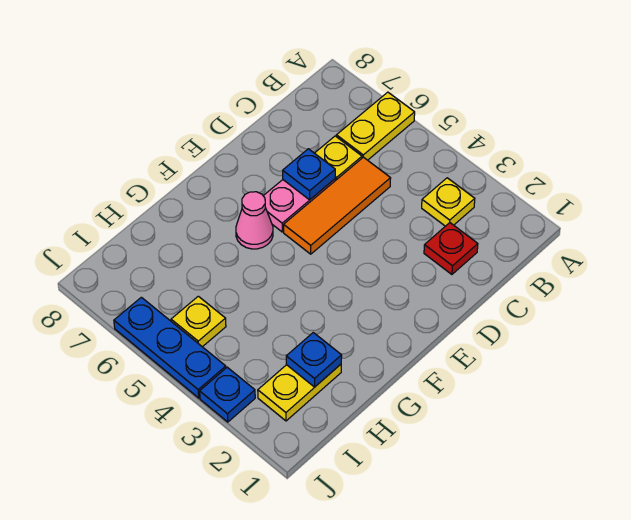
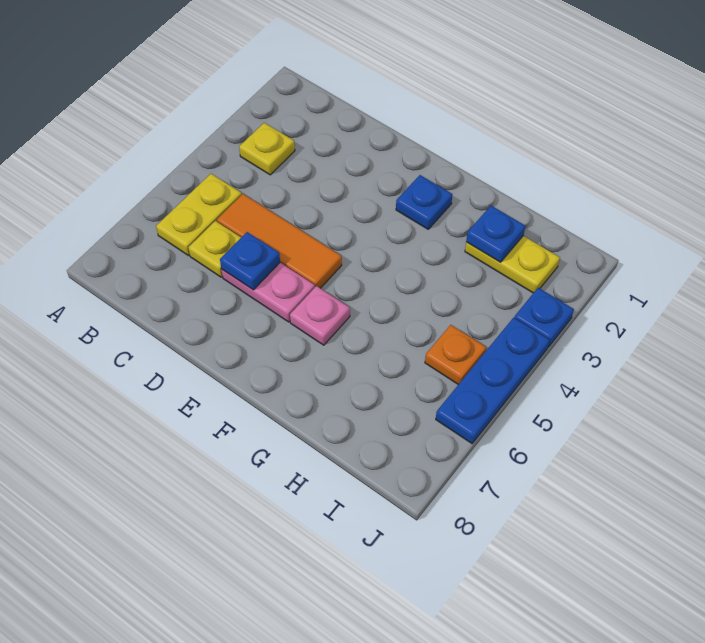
yellow 1x2 plate [336,92,415,160] -> yellow 1x2 plate turned to [156,174,242,256]
red 1x1 plate [424,223,478,274] -> none
none -> blue 1x1 plate [396,175,453,229]
pink 1x1 cone [236,192,273,249] -> pink 1x1 plate [290,286,350,345]
yellow 1x1 plate [171,296,226,347] -> orange 1x1 plate [425,325,486,385]

